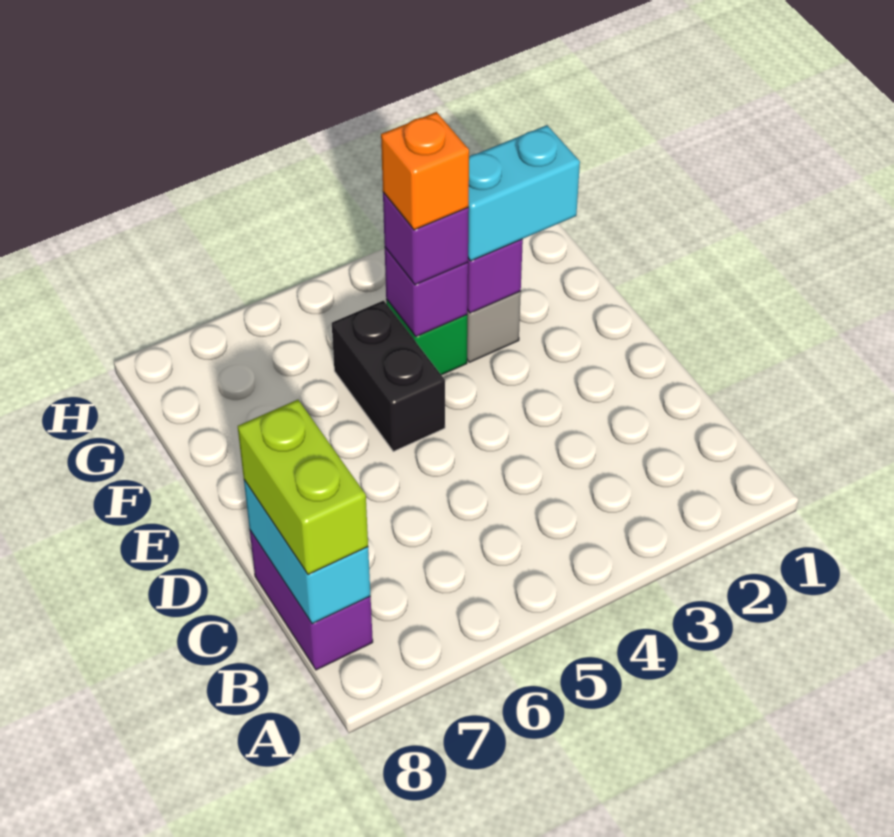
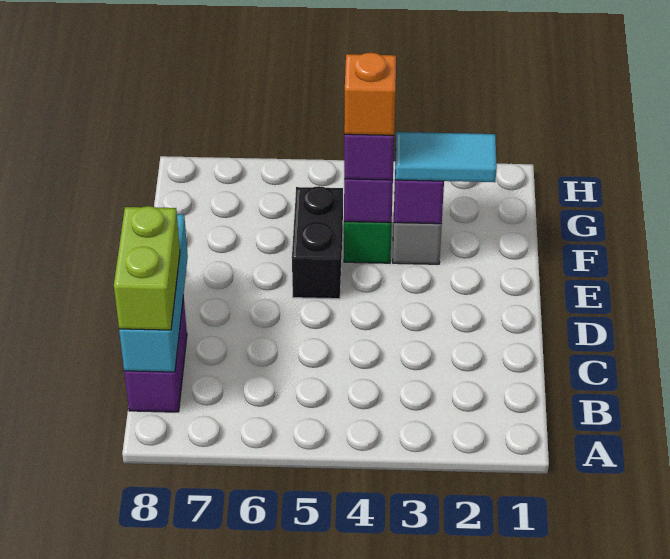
cyan 1x2 brick [244,480,371,624] -> cyan 1x3 brick [119,214,188,372]
cyan 1x2 brick [468,125,580,261] -> cyan 1x2 tile [395,132,497,182]

